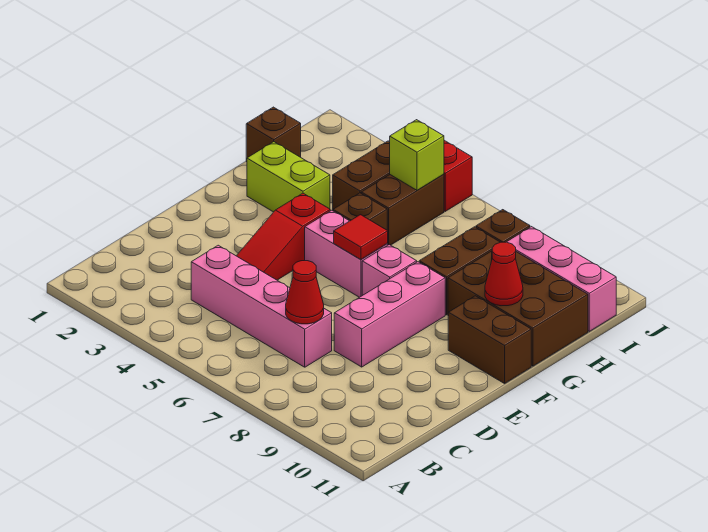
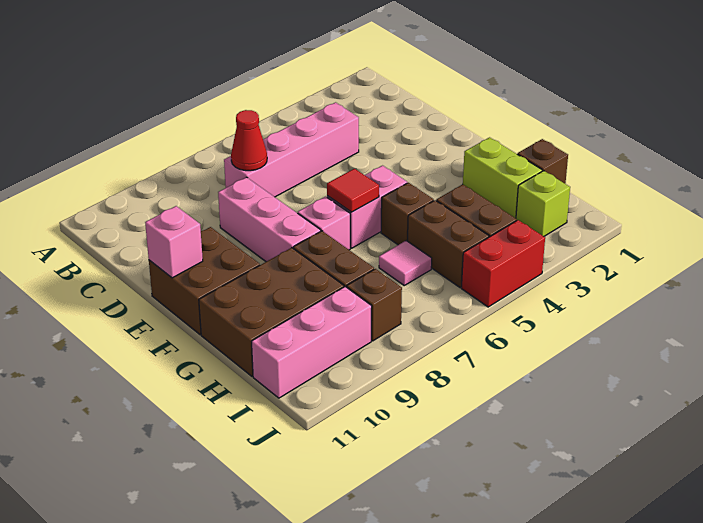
red 1x3 slope [237,193,330,280] -> none
none -> pink 1x1 brick [145,206,203,278]
brown 1x2 brick [448,296,531,384] -> brown 2x2 brick [149,227,260,335]
lime 1x2 brick [247,142,330,212] -> lime 1x2 brick turned to [463,137,542,218]
red 1x1 cone [485,242,523,306] -> none
none -> pink 1x1 tile [379,241,432,285]
lime 1x1 brick [389,120,444,190] -> lime 1x1 brick moved to [516,171,570,236]

